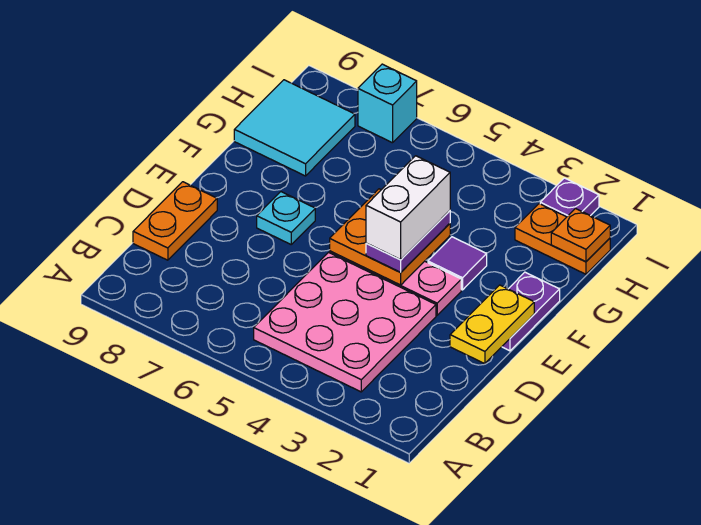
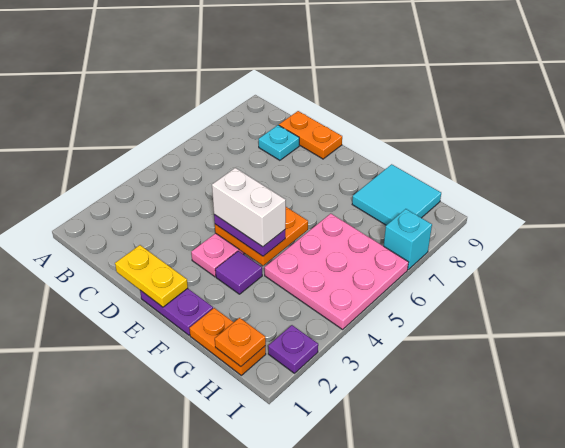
pink 3x3 plate [254,253,436,392] -> pink 3x3 plate moved to [265,214,409,329]
cyan 1x1 plate [257,192,315,244] -> cyan 1x1 plate moved to [259,125,299,160]
orange 1x2 plate [515,204,610,274] -> orange 1x2 plate turned to [189,308,266,375]

